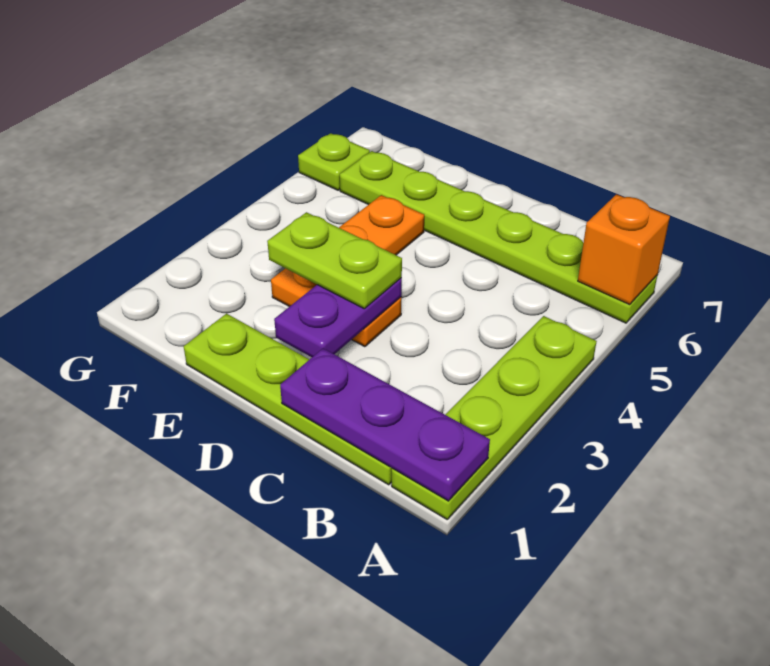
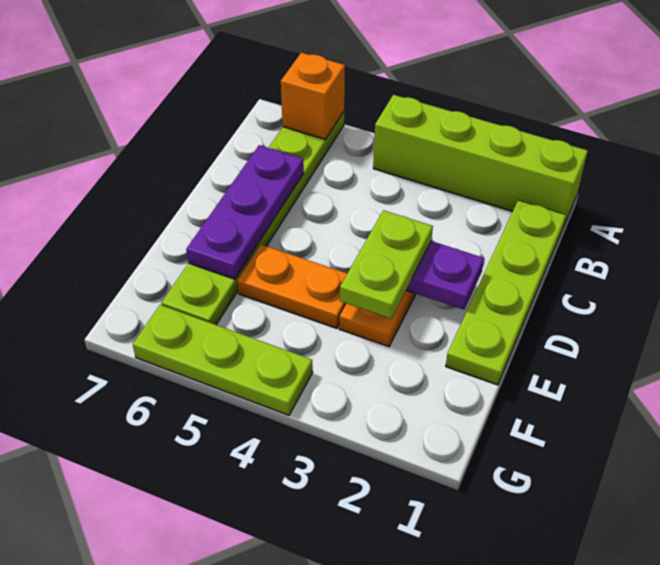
lime 1x4 plate [392,316,597,519] -> lime 1x4 brick [373,95,588,225]
purple 1x3 plate [280,348,490,501] -> purple 1x3 plate moved to [186,145,304,279]
lime 1x1 plate [298,133,370,190] -> lime 1x3 plate [133,305,313,415]

